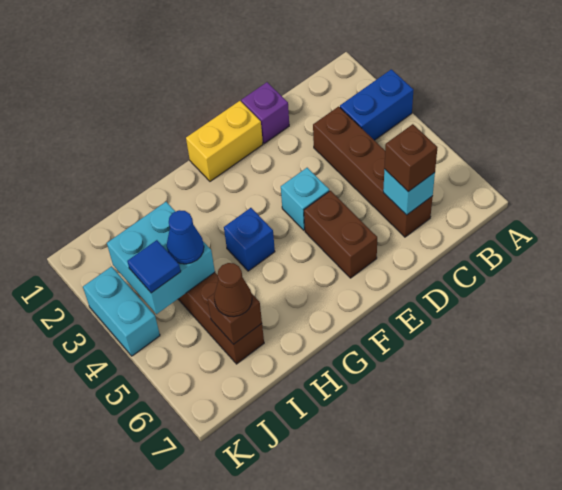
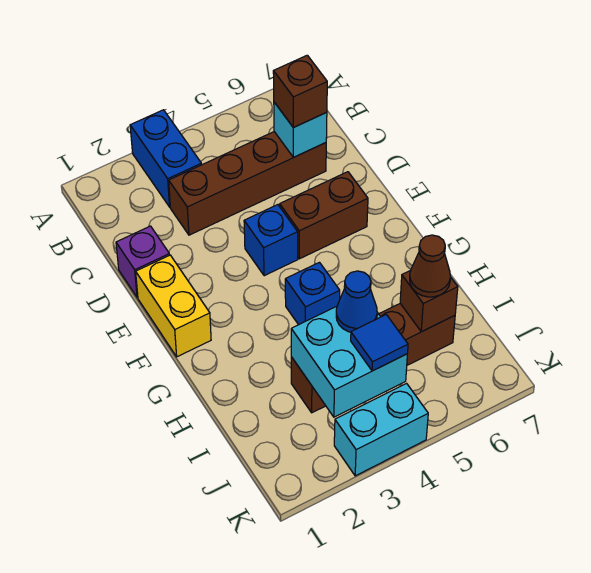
cyan 1x1 brick [281,168,329,230] -> blue 1x1 brick [244,205,298,276]

